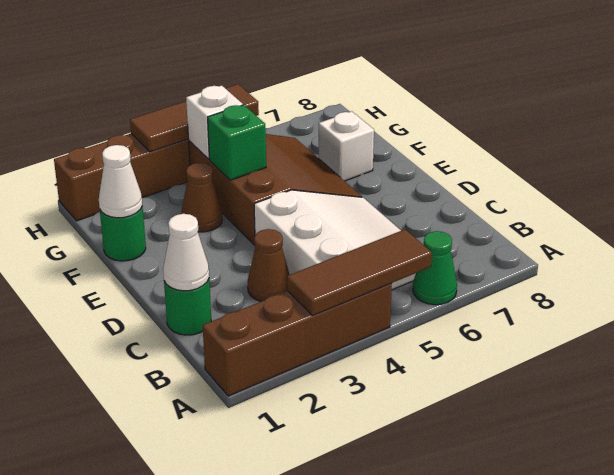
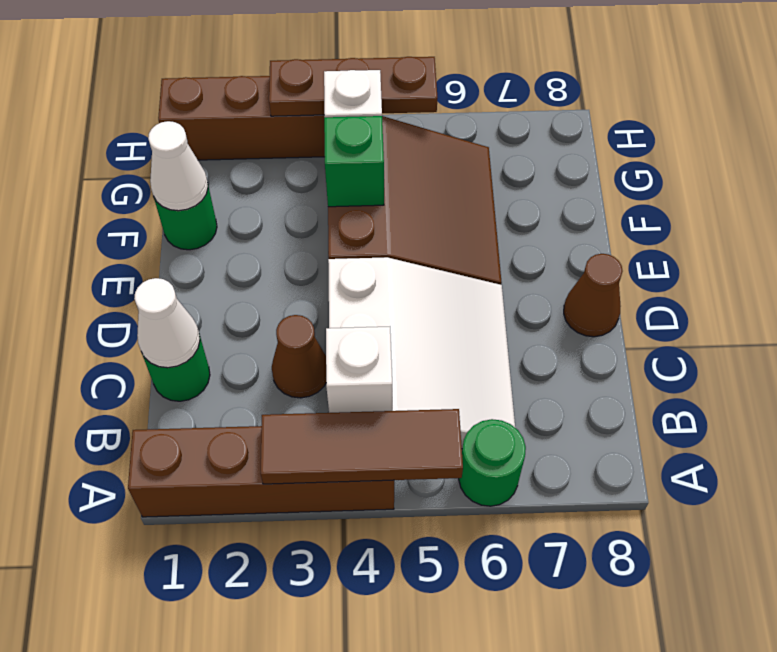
green 1x1 cone [413,231,457,305] -> green 1x1 round brick [459,419,526,506]
brown 1x1 cone [181,163,222,232] -> brown 1x1 cone moved to [564,254,623,337]
white 1x1 brick [319,111,374,181] -> white 1x1 brick moved to [326,327,392,413]
brown 1x3 tile [130,84,259,152] -> brown 1x3 plate [269,57,437,116]

